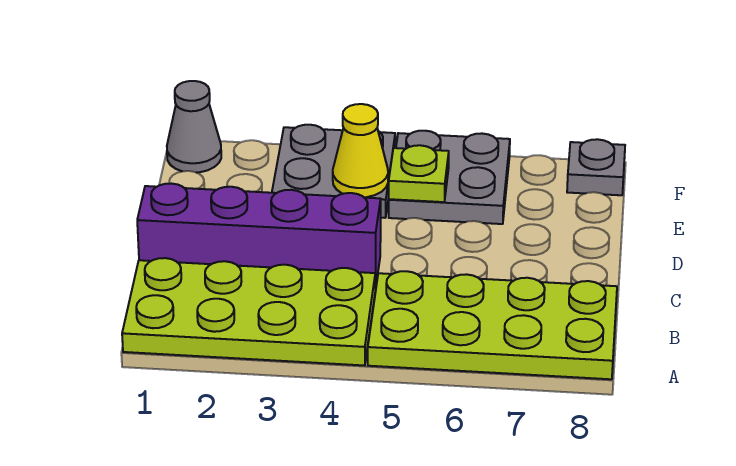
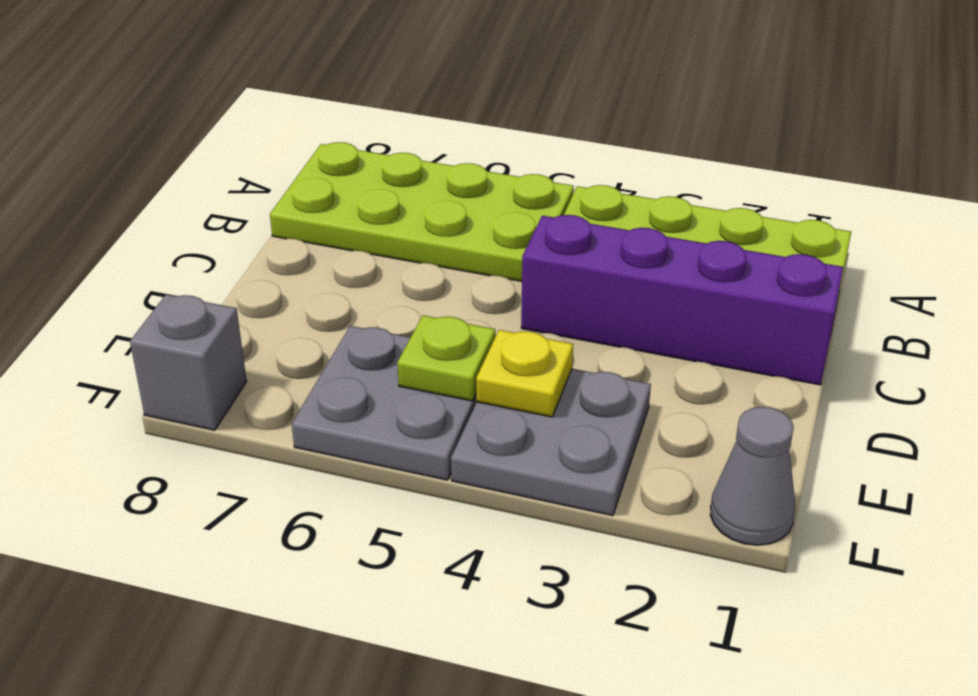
yellow 1x1 cone [333,104,388,197] -> yellow 1x1 plate [476,330,573,417]
grey 1x1 plate [567,139,625,195] -> grey 1x1 brick [130,295,247,430]

